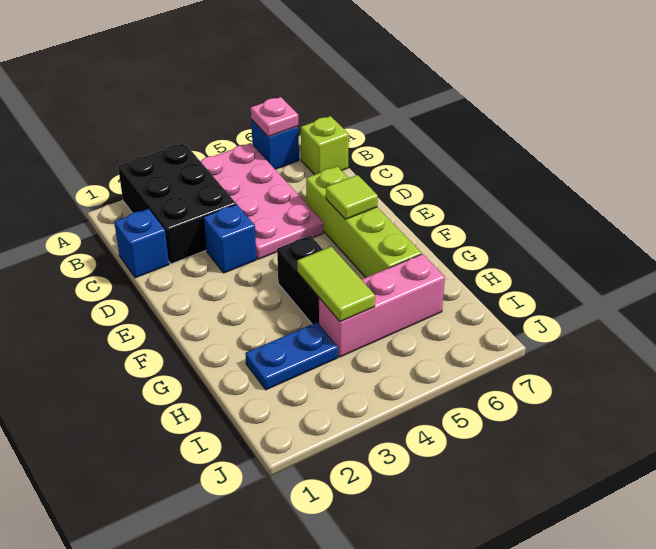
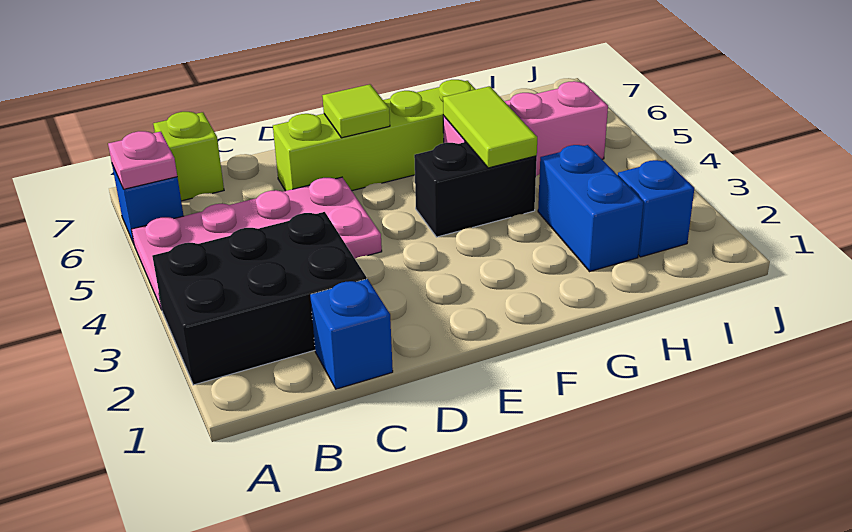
blue 1x1 brick [204,204,257,273] -> blue 1x1 brick moved to [618,160,694,257]
lime 1x2 tile [297,247,375,322] -> lime 1x2 tile turned to [443,86,537,168]
blue 1x2 plate [245,322,338,390] -> blue 1x2 brick [538,145,643,271]
pink 1x3 brick [319,254,445,357] -> pink 1x3 brick turned to [443,81,608,176]

